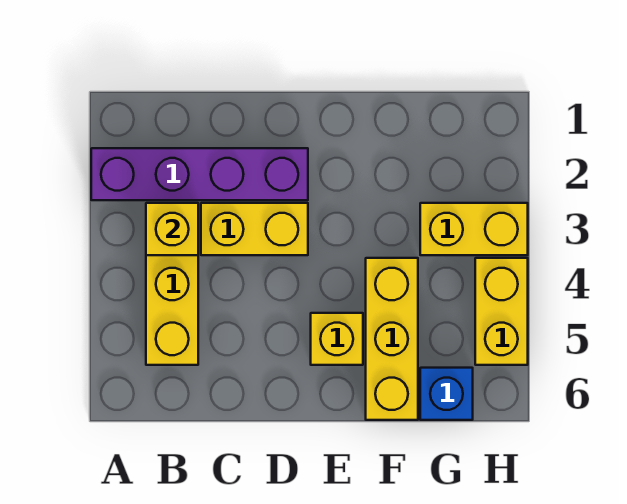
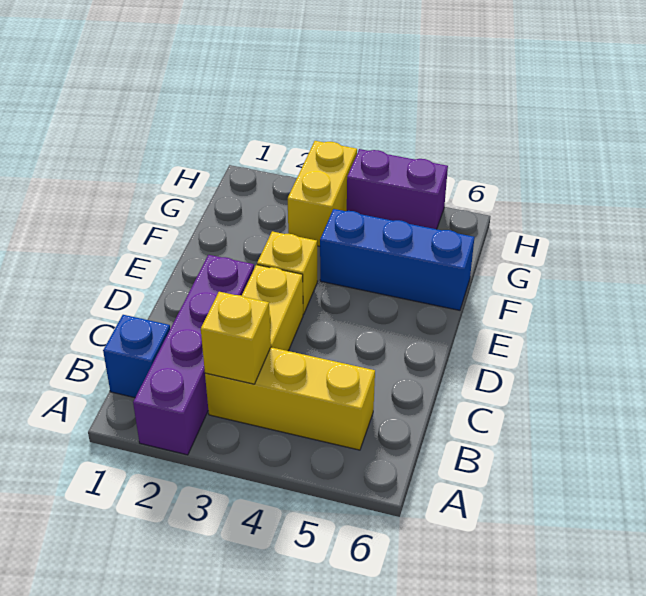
yellow 1x1 brick [311,313,363,365] -> yellow 1x1 brick moved to [257,231,317,314]
yellow 1x3 brick [366,258,418,420] -> blue 1x3 brick [320,209,474,310]
blue 1x1 brick [420,368,473,420] -> blue 1x1 brick moved to [103,315,170,398]
yellow 1x2 brick [475,258,528,365] -> purple 1x2 brick [347,149,448,229]

